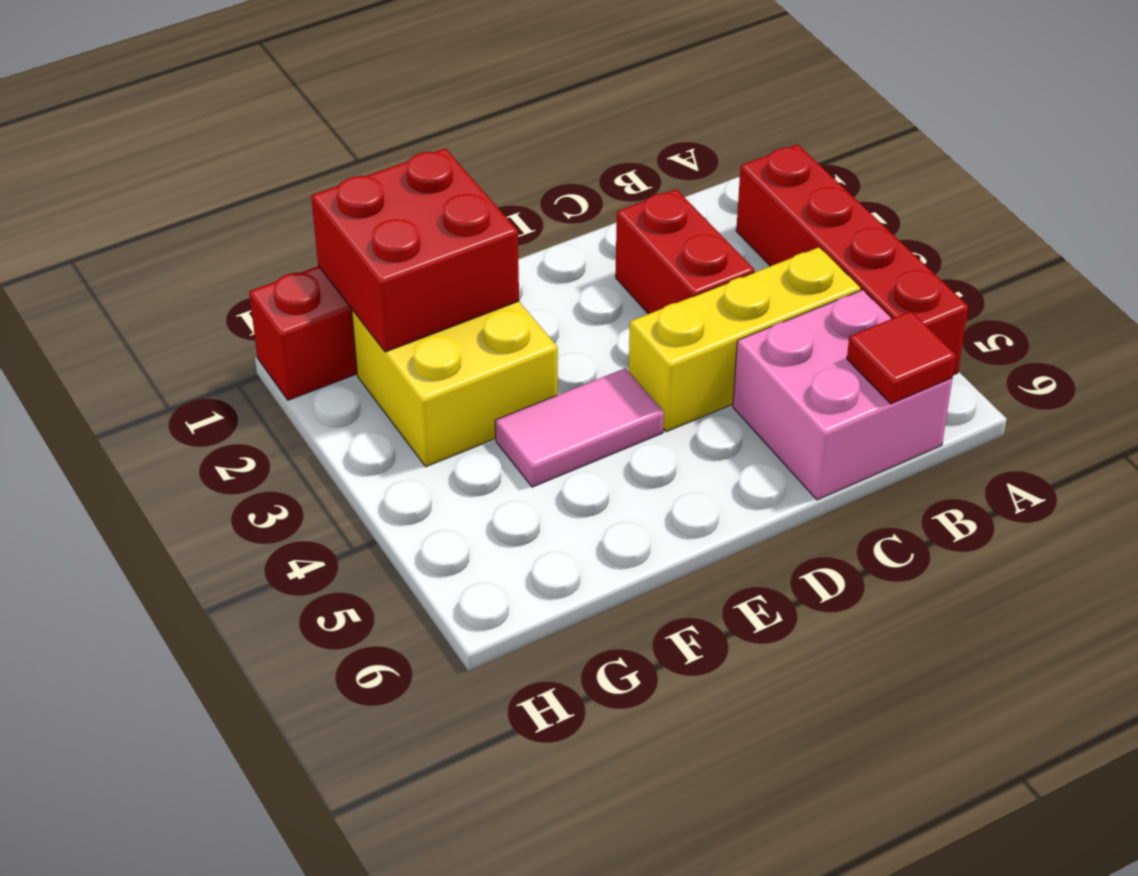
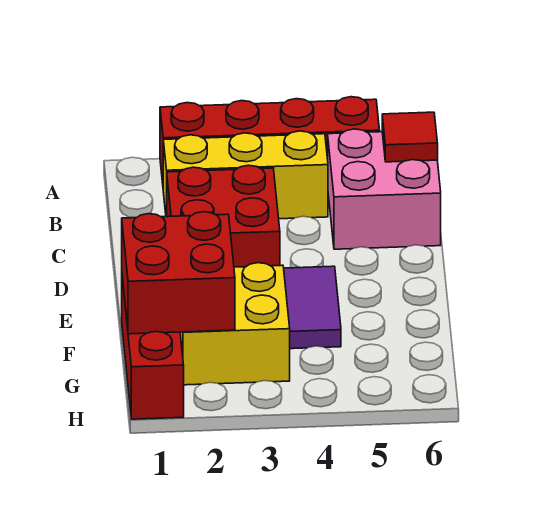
yellow 1x3 brick [629,247,861,432] -> yellow 1x3 brick turned to [163,131,328,219]
red 1x2 brick [616,189,755,314] -> red 2x2 brick [167,165,280,267]
pink 1x2 tile [495,368,664,487] -> purple 1x2 tile [284,266,341,349]

